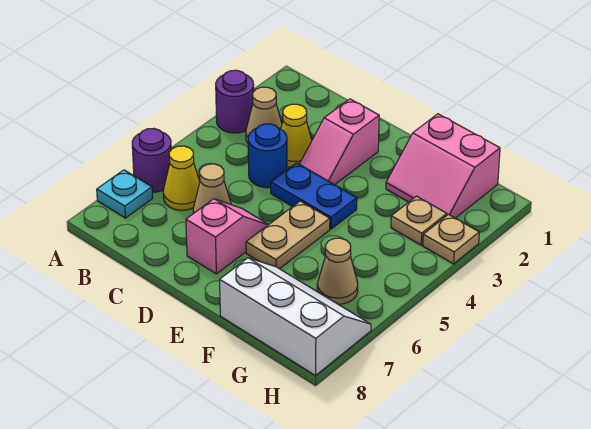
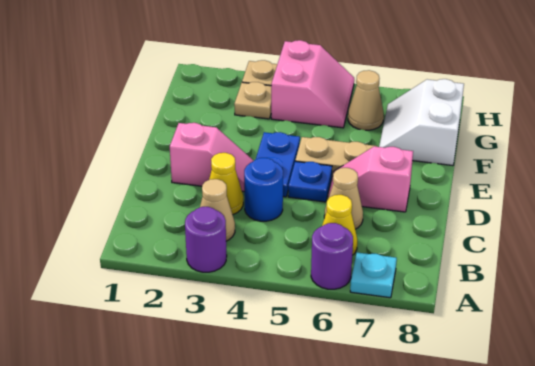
none -> blue 1x1 plate [288,161,332,202]
pink 2x2 slope [386,114,500,218] -> pink 2x2 slope moved to [271,40,354,128]
white 2x3 slope [220,258,371,376] -> white 2x2 slope [379,79,464,166]

